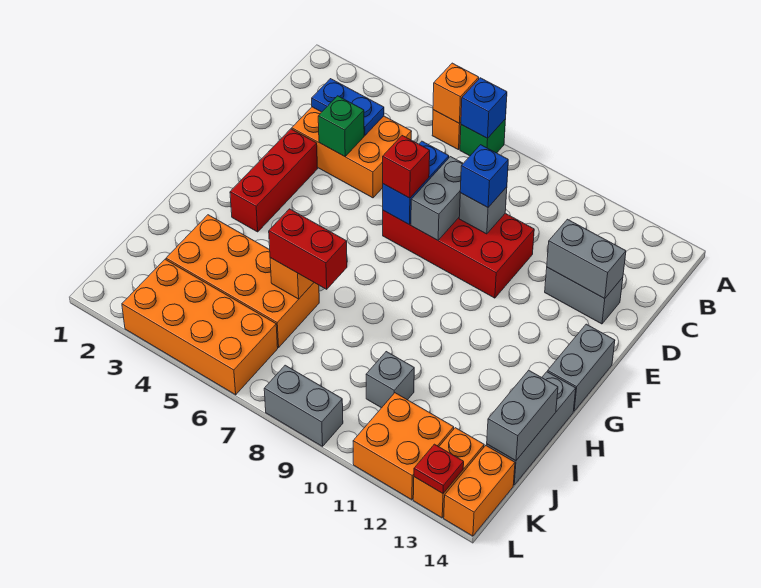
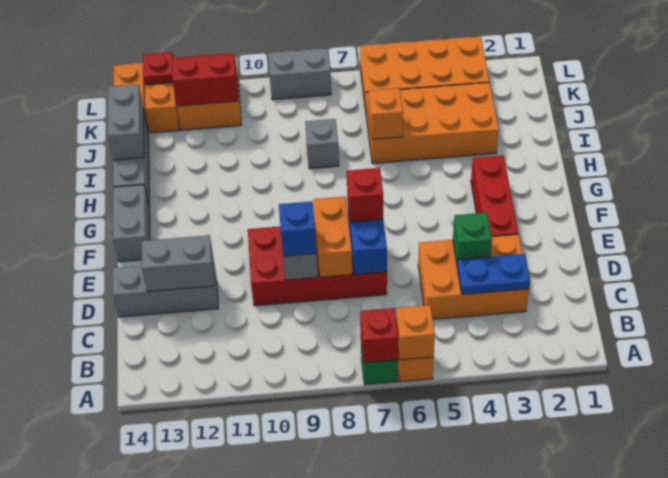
blue 1x1 brick [461,78,507,138] -> red 1x1 brick [360,308,398,363]
grey 1x2 brick [411,157,463,240] -> orange 1x2 brick [313,196,353,277]
grey 1x2 brick [545,267,623,324] -> grey 1x3 brick [113,265,218,317]
red 1x2 brick [269,209,347,289] -> red 1x2 brick moved to [172,53,238,106]
grey 1x1 brick [366,352,414,408] -> grey 1x1 brick moved to [305,119,339,169]

